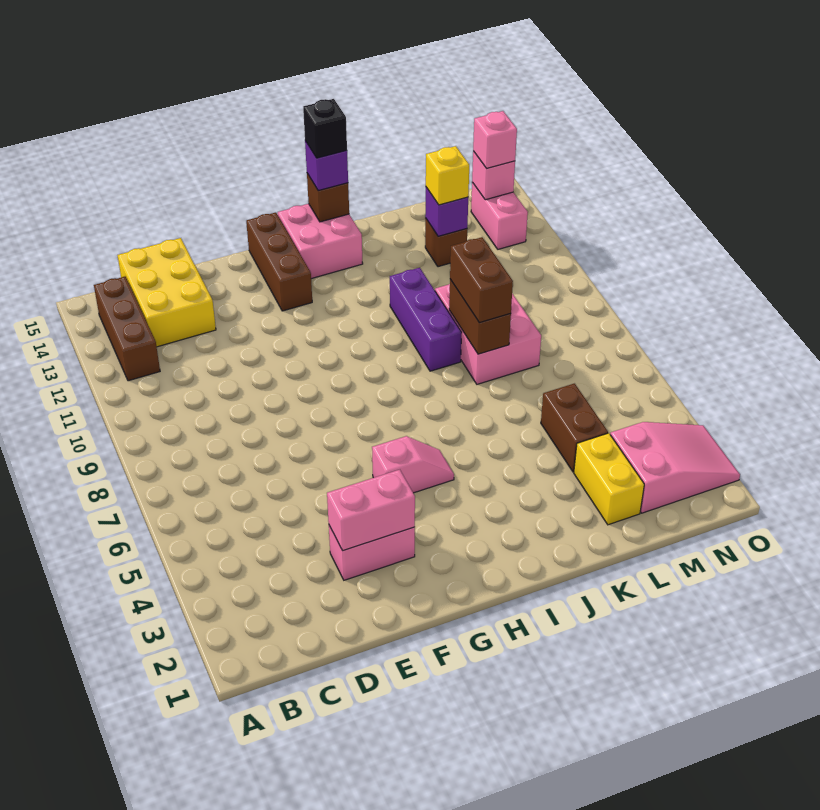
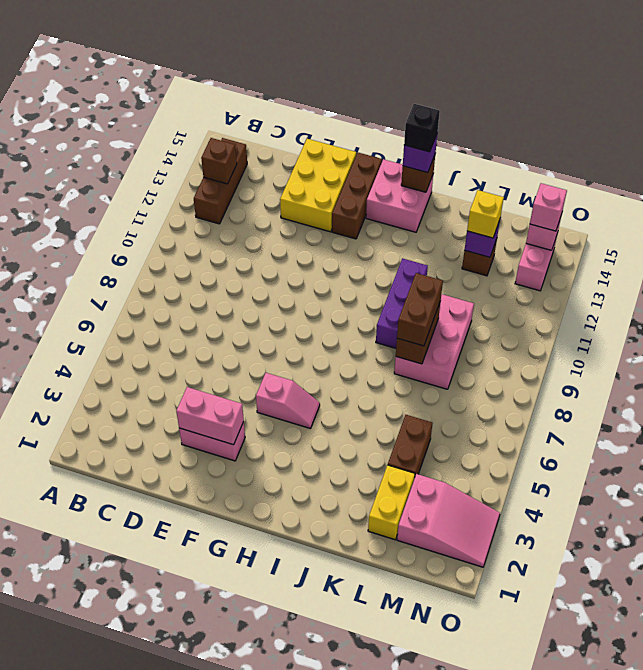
none -> brown 1x1 brick [201,138,237,184]
yellow 2x3 brick [118,238,216,347] -> yellow 2x3 brick moved to [280,139,356,232]

